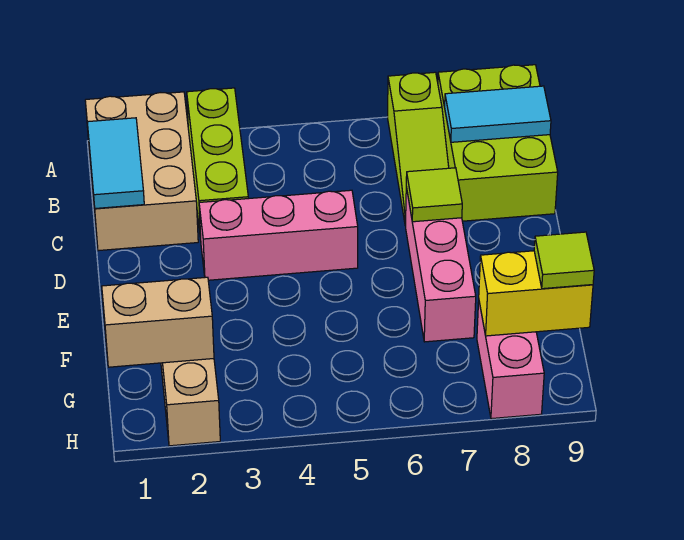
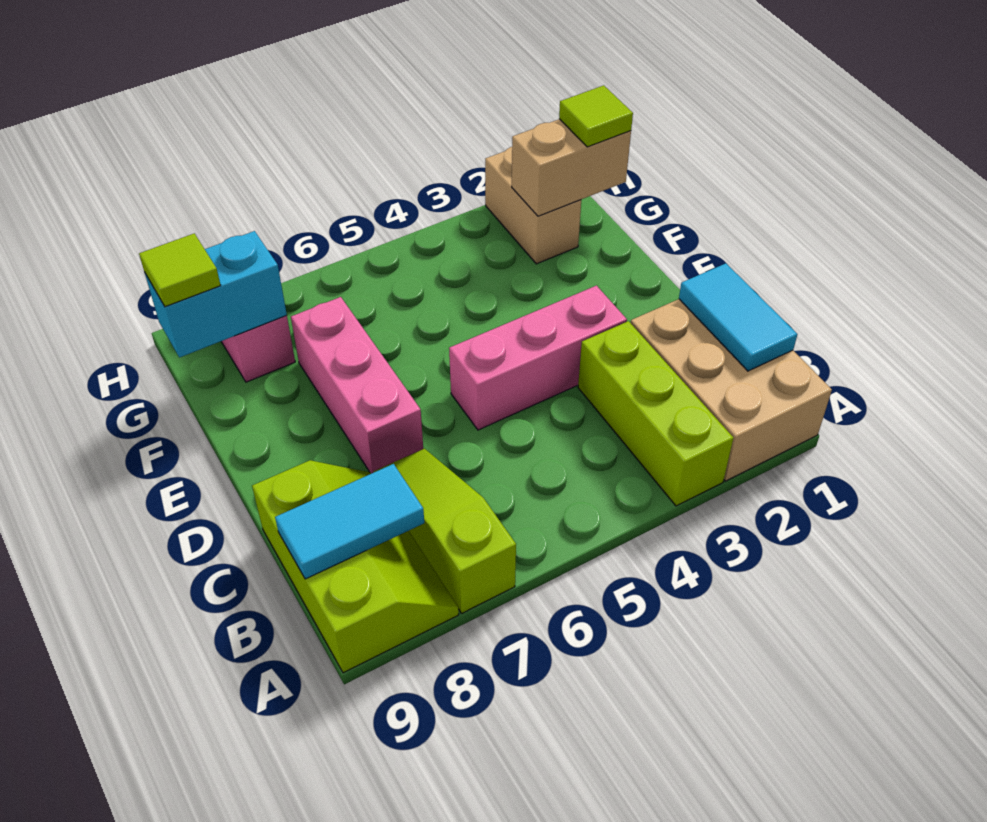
lime 2x3 brick [438,65,558,221] -> lime 2x3 slope [252,460,459,673]
lime 1x1 tile [406,168,462,222] -> lime 1x1 tile moved to [559,85,633,147]
yellow 1x2 brick [479,251,593,336] -> cyan 1x2 brick [145,231,287,357]

